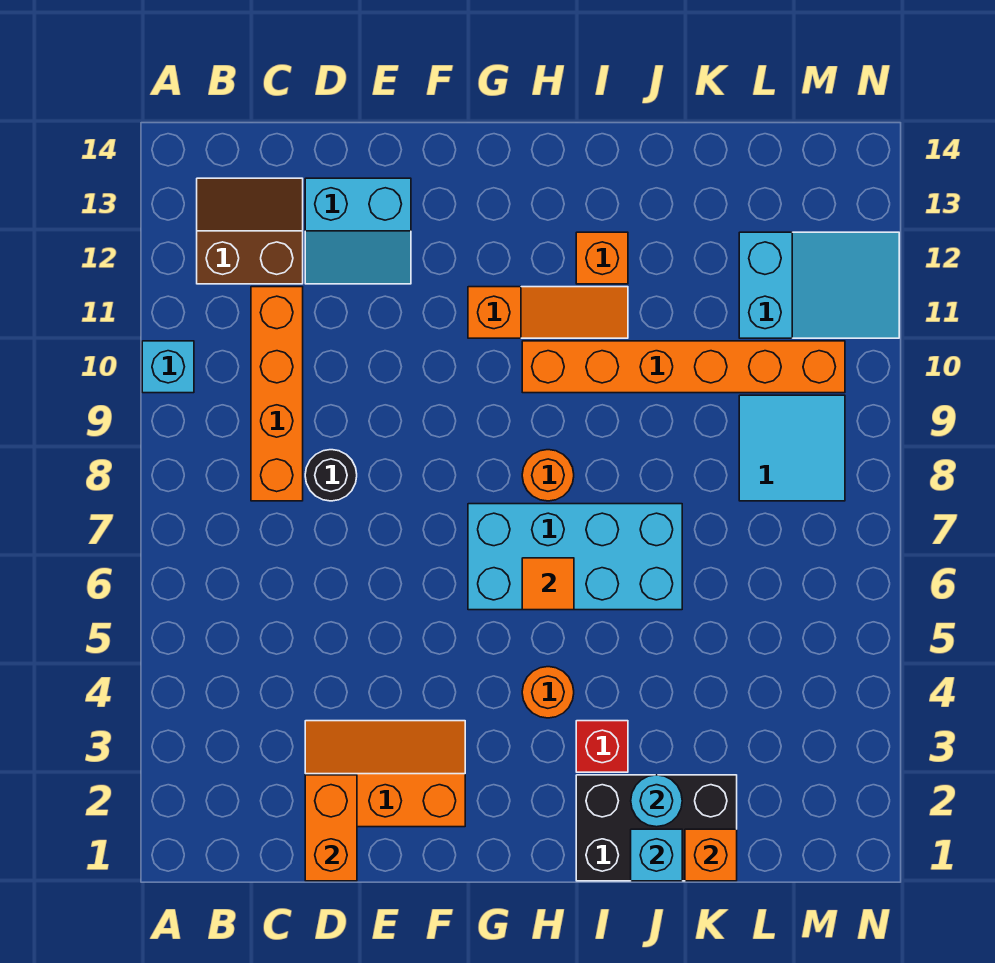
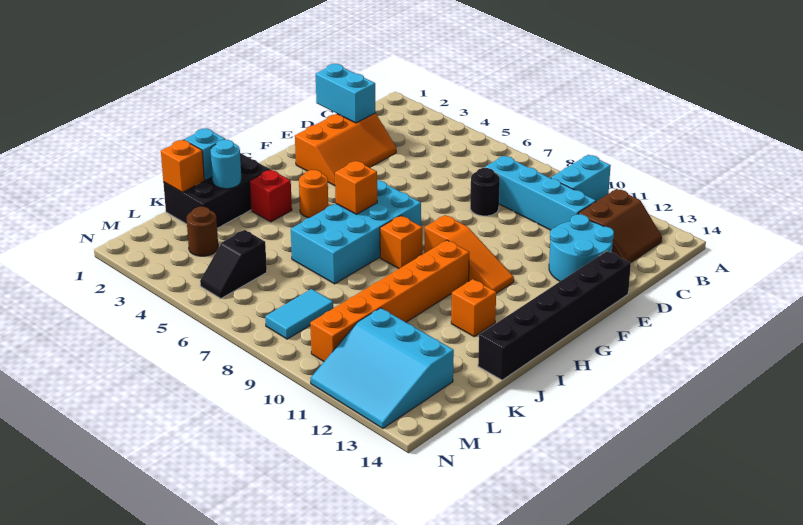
cyan 1x1 brick [142,341,194,393] -> cyan 1x2 brick [551,155,611,201]
orange 1x4 brick [251,287,303,501] -> cyan 1x4 brick [485,156,596,230]
orange 1x2 brick [305,775,357,881] -> cyan 1x2 brick [316,64,375,123]
cyan 2x2 slope [305,178,411,284] -> cyan 2x2 round brick [549,214,614,281]
none -> black 1x6 brick [478,251,631,380]
orange 1x3 slope [468,287,628,338] -> orange 1x3 slope turned to [424,215,514,293]
orange 1x1 tile [522,558,574,610] -> orange 1x1 brick [335,161,377,214]
orange 1x1 round brick [522,450,574,501] -> orange 1x1 brick [380,216,423,269]
none -> brown 1x1 round brick [187,207,218,256]
none -> black 1x2 slope [200,230,267,298]
cyan 2x2 tile [739,395,845,501] -> cyan 1x2 tile [265,289,333,339]
cyan 2x3 slope [739,232,899,338] -> cyan 3x3 slope [310,308,454,428]

